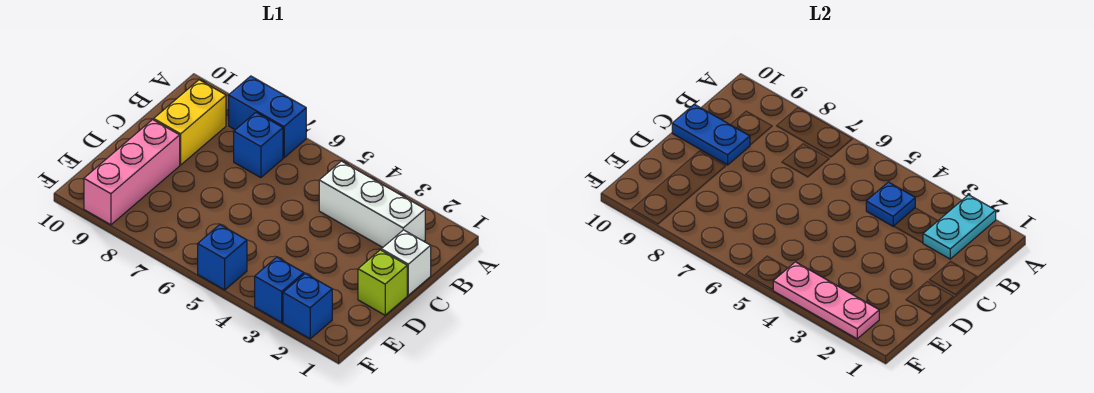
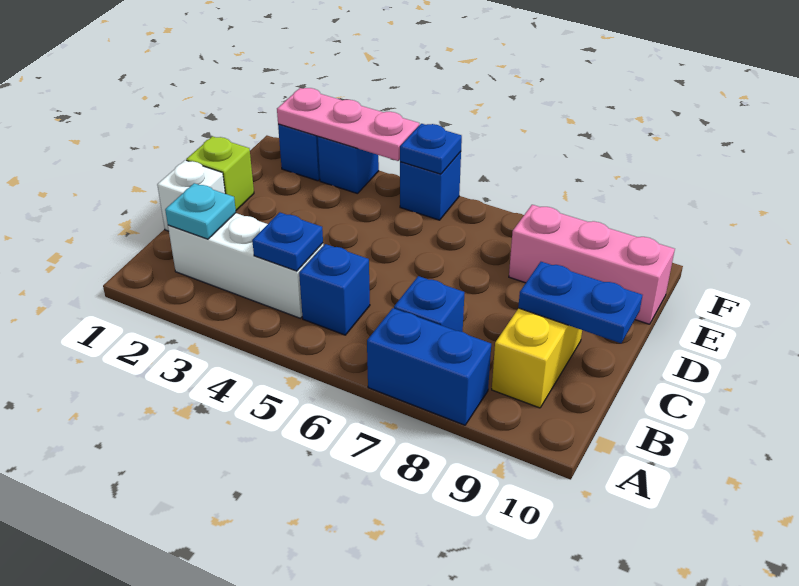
cyan 1x2 plate [923,195,996,259] -> cyan 1x1 plate [165,183,236,239]
none -> blue 1x1 brick [299,244,370,335]
pink 1x3 brick [84,120,180,225] -> pink 1x3 brick turned to [509,205,675,324]
none -> blue 1x1 plate [400,124,462,174]

